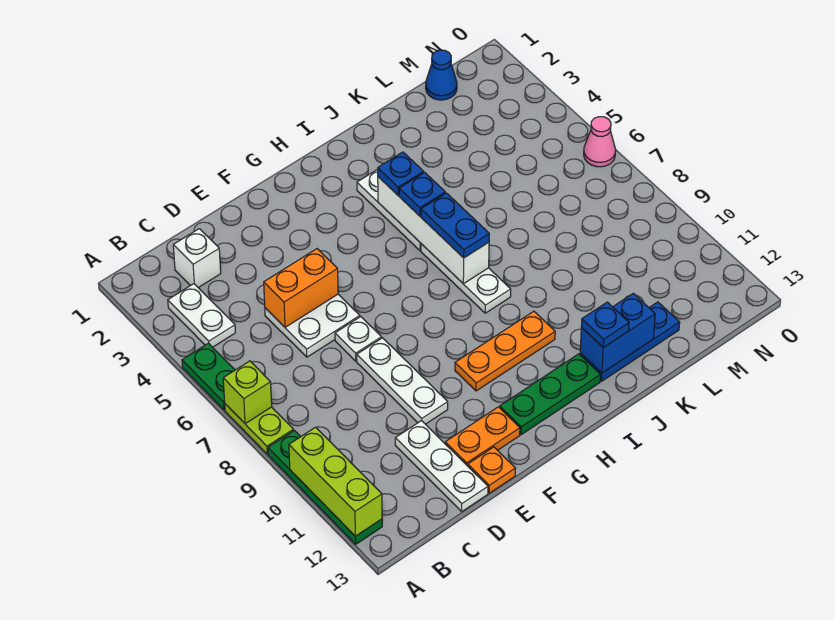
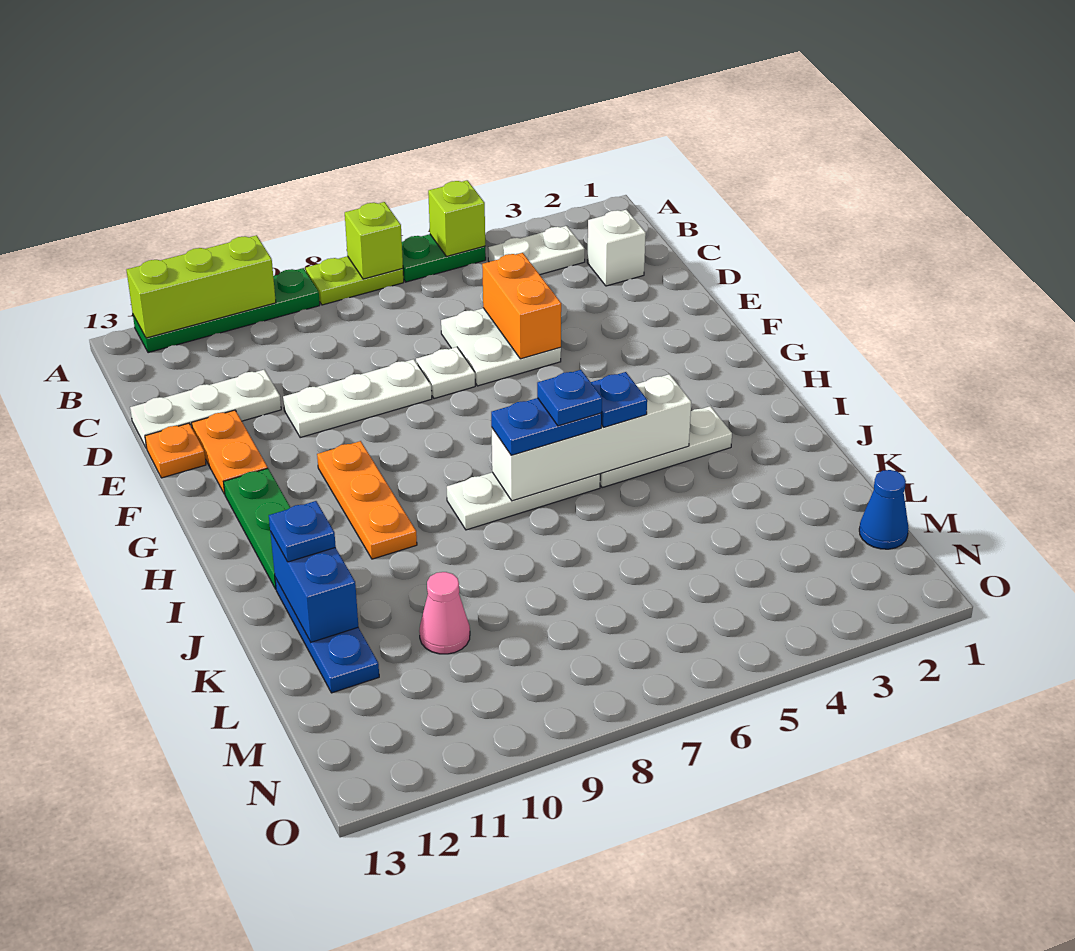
none -> lime 1x1 brick [428,180,485,256]
blue 1x1 plate [378,152,424,195] -> blue 1x1 plate moved to [537,370,602,426]
pink 1x1 cone [584,117,616,167] -> pink 1x1 cone moved to [419,572,470,654]

